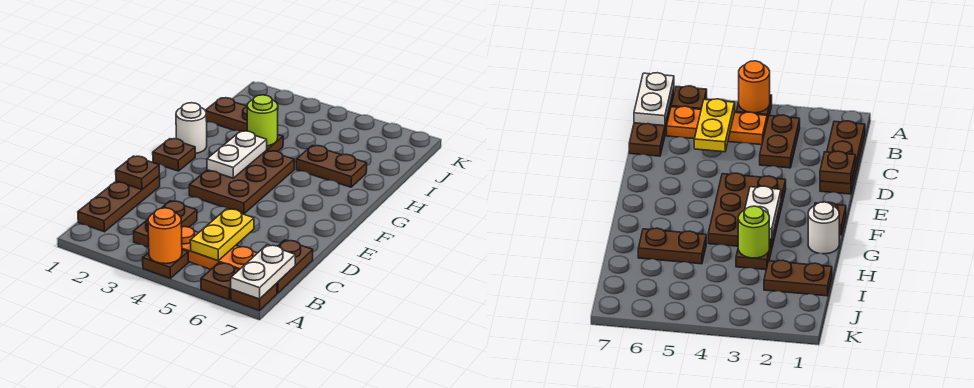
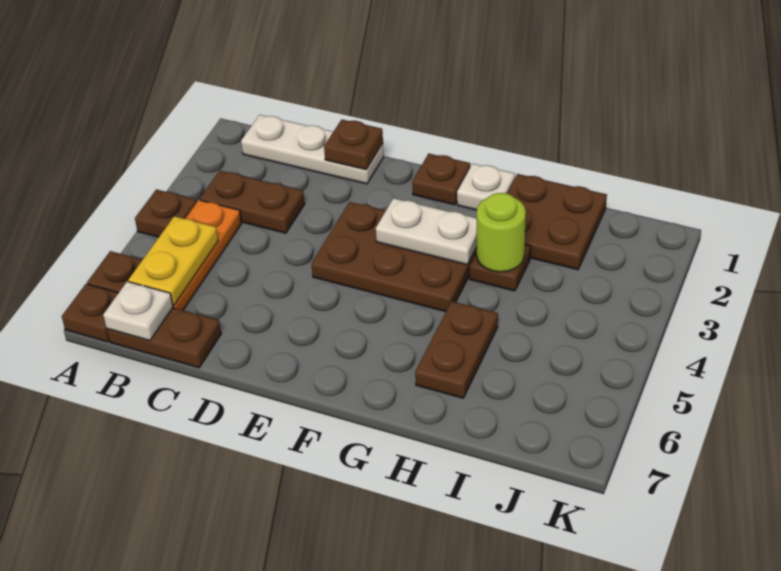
orange 1x1 round brick [148,208,182,264] -> none
white 1x2 plate [231,245,295,299] -> white 1x1 plate [103,282,173,340]
brown 1x3 plate [78,176,160,232] -> white 1x3 plate [241,115,384,184]
yellow 1x2 plate [190,209,254,261] -> yellow 1x2 plate turned to [128,216,218,305]
white 1x1 round brick [176,103,207,153] -> white 1x1 plate [457,164,515,210]
brown 1x2 plate [205,98,247,131] -> brown 2x2 plate [507,174,607,270]

